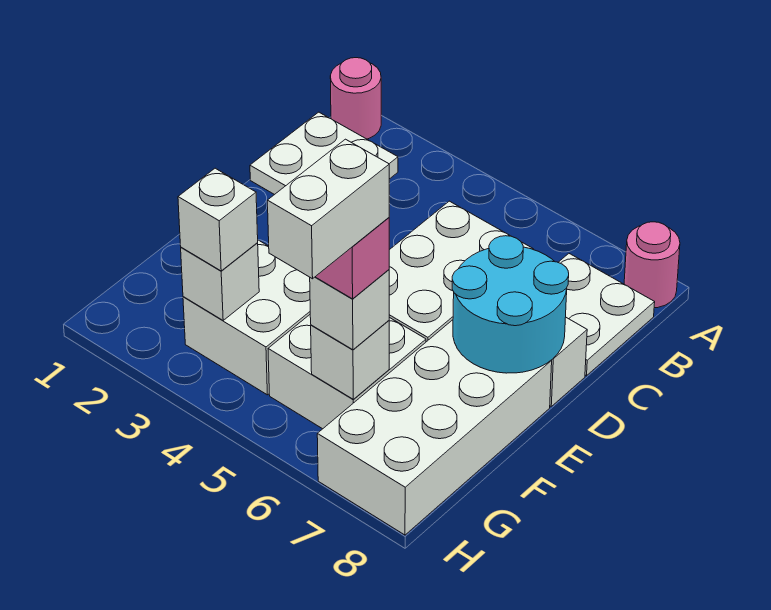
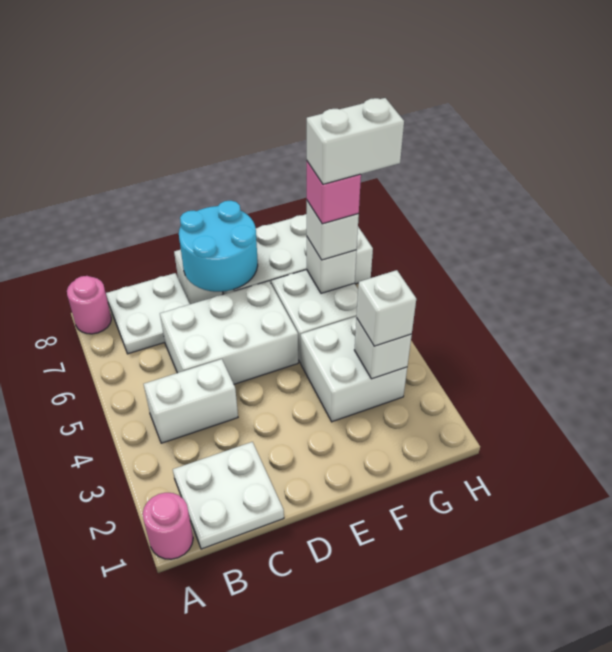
none -> white 1x2 brick [144,359,238,443]

